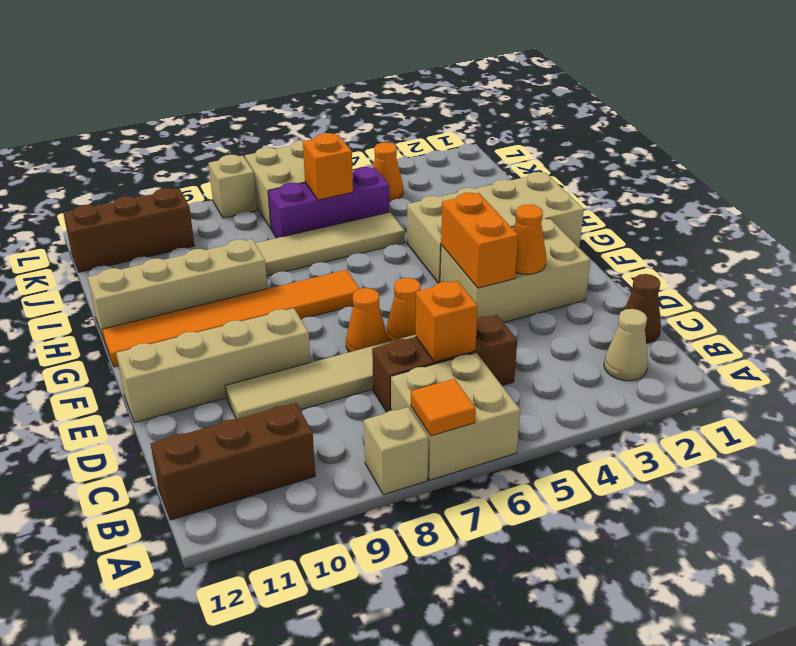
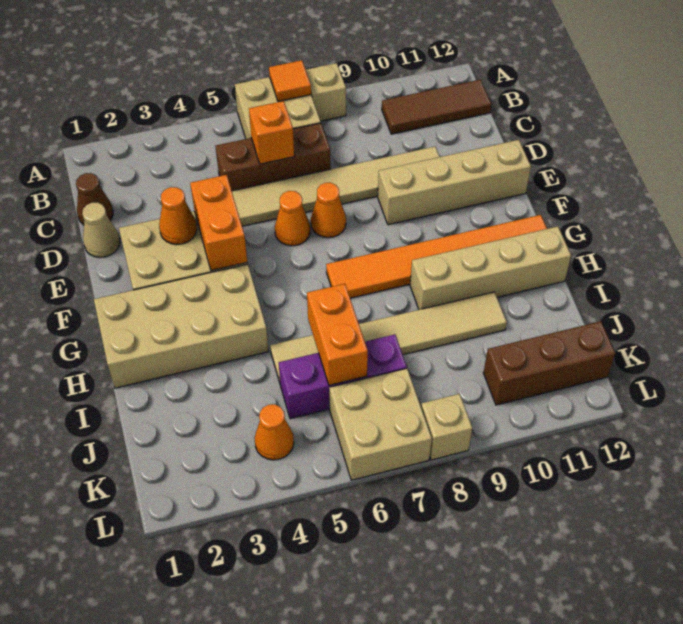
tan 1x1 cone [604,309,648,381] -> tan 1x1 cone moved to [82,203,120,258]
brown 1x3 brick [150,403,315,520] -> brown 1x3 tile [382,80,491,134]
orange 1x1 brick [303,133,353,200] -> orange 1x2 brick [307,284,368,385]

